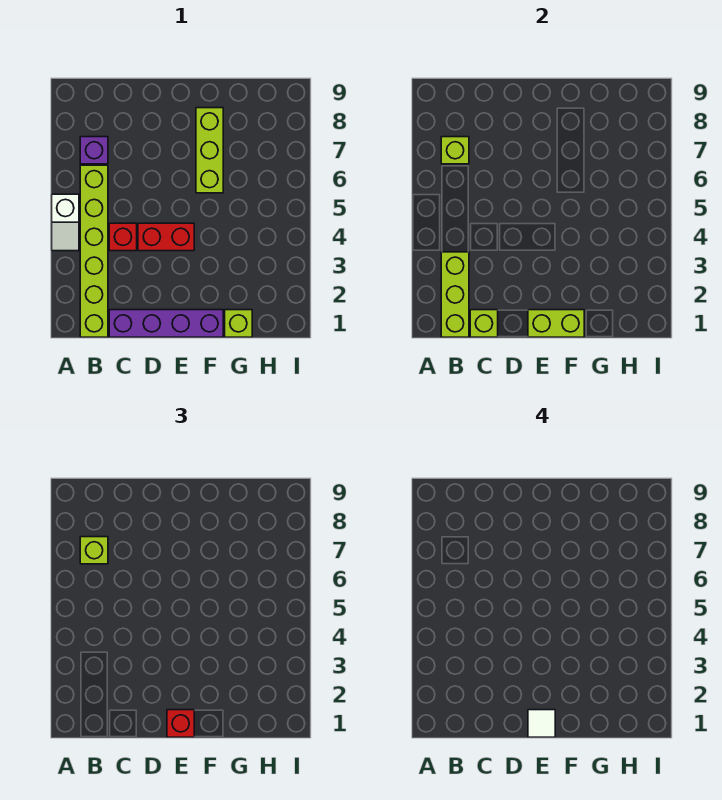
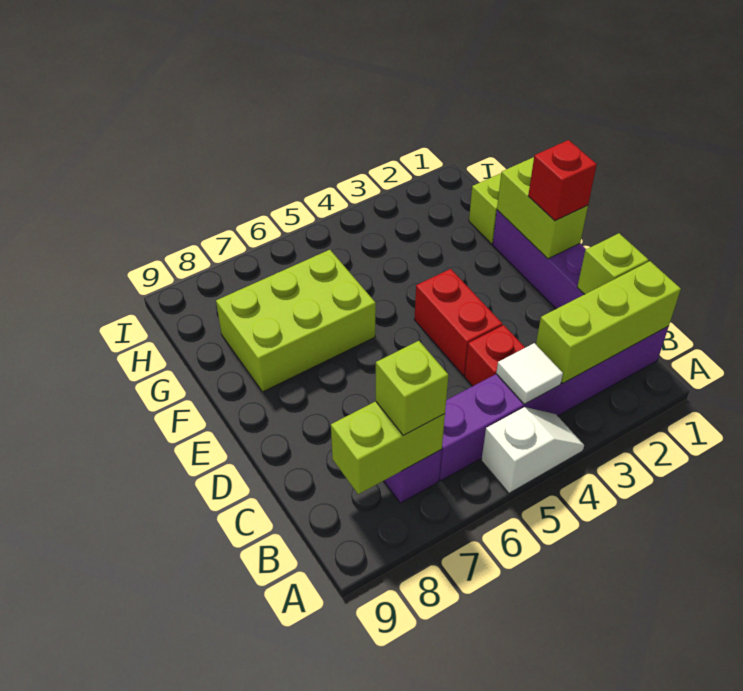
lime 1x6 brick [80,165,108,337] -> purple 1x6 brick [439,326,669,481]
lime 1x1 brick [441,137,469,164] -> lime 1x2 brick [331,401,445,494]
white 1x1 tile [528,710,555,737] -> white 1x1 tile moved to [496,343,563,404]
lime 1x3 brick [196,108,223,193] -> lime 2x3 brick [216,250,376,392]

